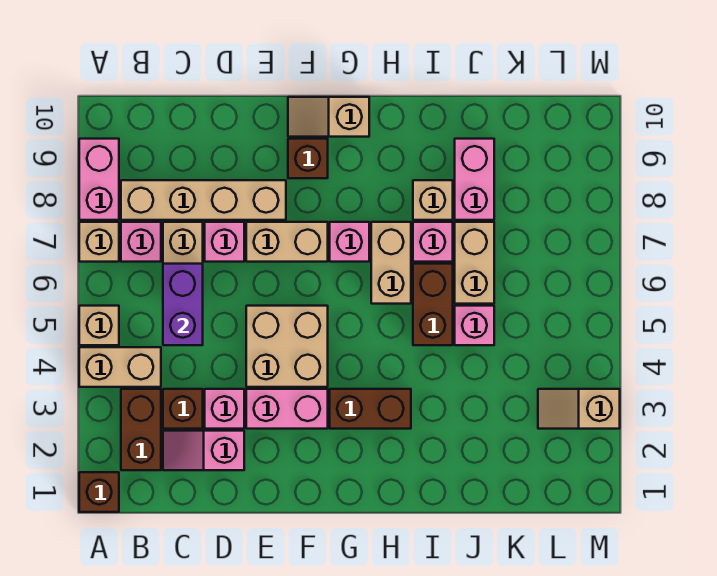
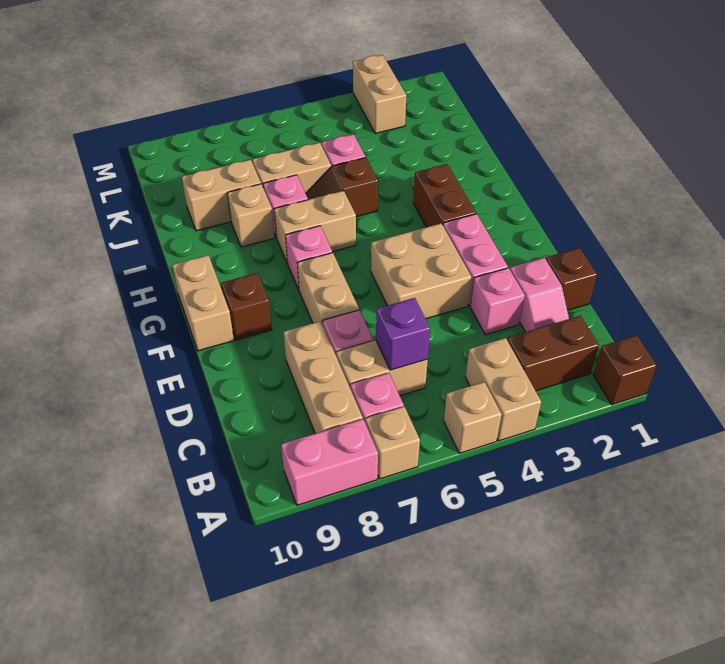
tan 1x4 brick [121,180,286,220] -> tan 1x3 brick [284,321,363,434]
brown 1x1 brick [163,389,203,429] -> brown 1x1 brick moved to [546,248,597,310]
purple 1x2 brick [163,264,203,345] -> purple 1x1 brick [376,298,430,370]
tan 1x2 slope [288,97,369,137] -> tan 1x2 brick [172,255,234,351]
brown 1x2 brick [413,264,453,345] -> brown 1x2 slope [306,157,378,217]
pink 1x2 brick [455,139,494,220] -> tan 1x2 brick [182,160,261,231]
tan 1x2 slope [538,389,620,429] -> tan 1x2 brick [353,55,406,133]

